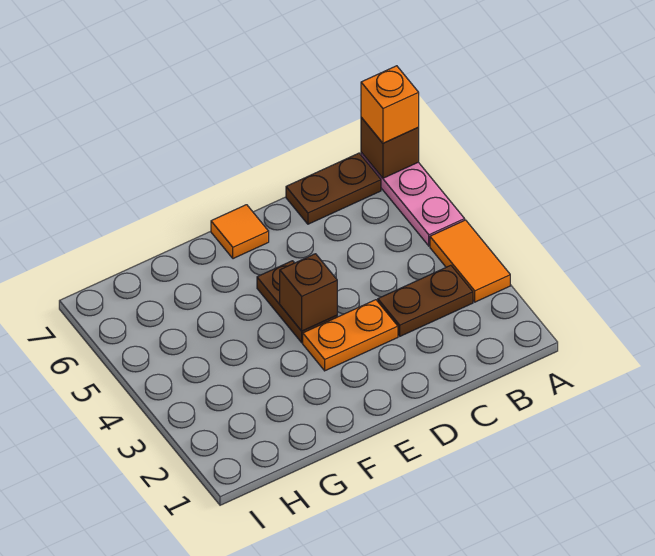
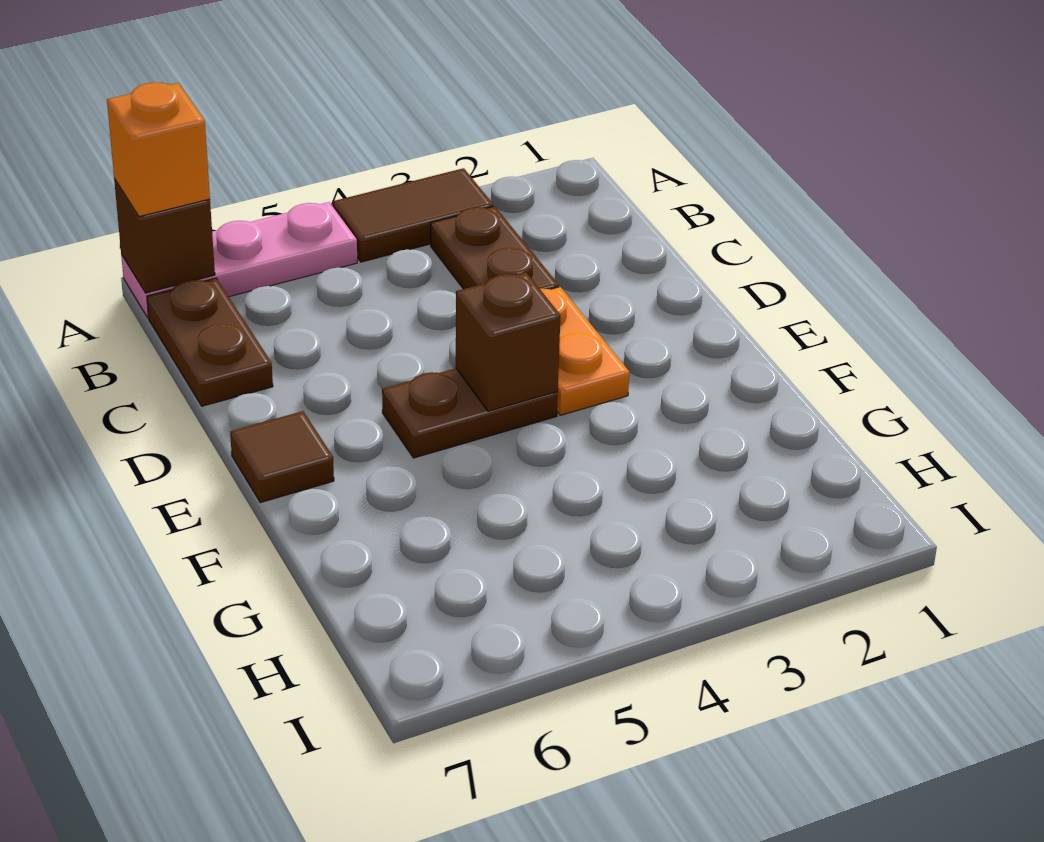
orange 1x2 tile [430,220,510,302] -> brown 1x2 tile [333,168,493,262]
orange 1x1 tile [211,205,269,259] -> brown 1x1 tile [230,411,334,503]

